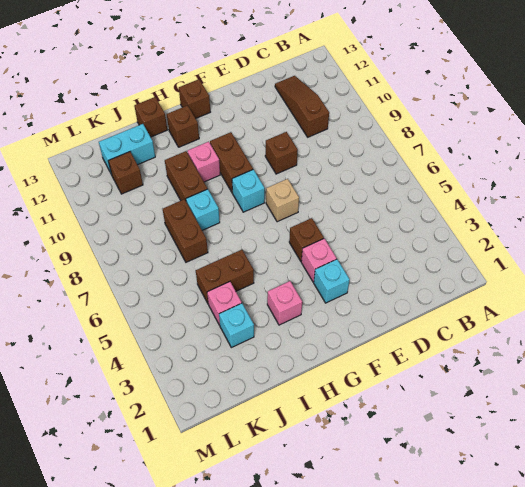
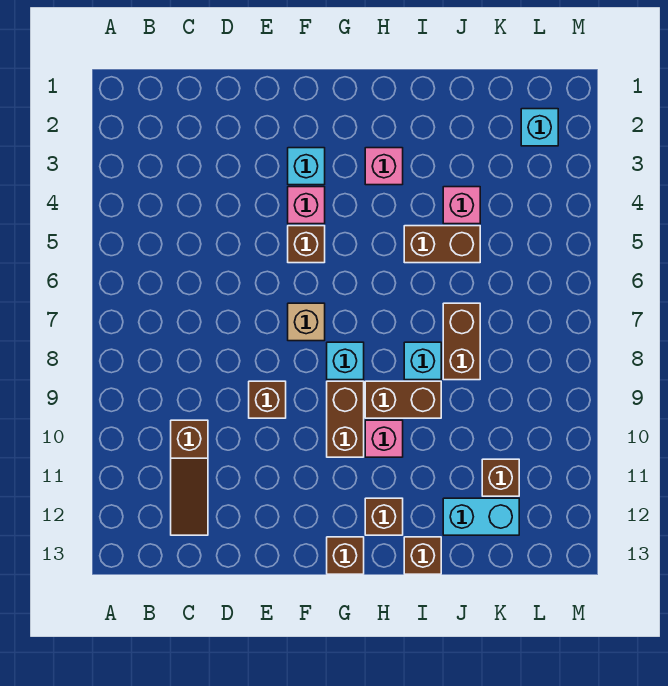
brown 1x2 brick [165,151,207,200] -> brown 1x2 brick turned to [365,381,441,418]
cyan 1x1 brick [219,303,254,348] -> cyan 1x1 brick moved to [521,109,558,146]

